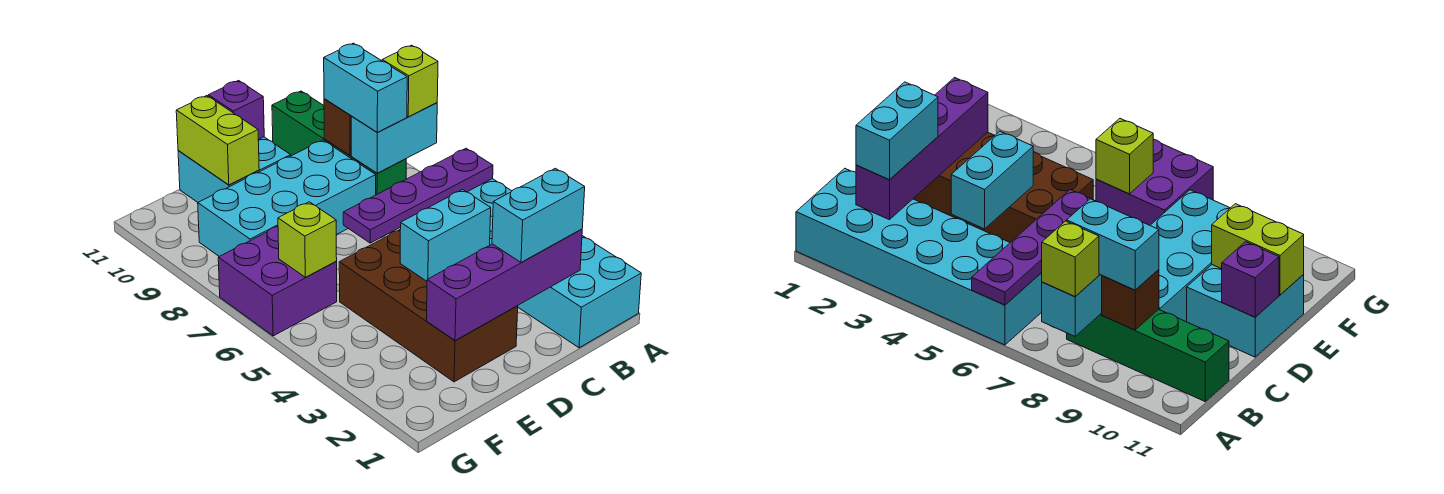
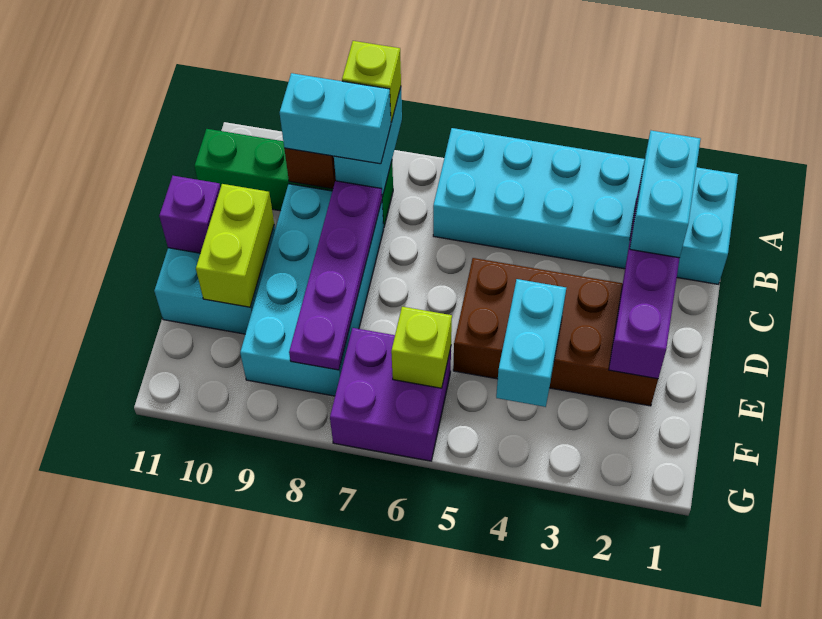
purple 1x4 plate [343,148,493,243] -> purple 1x4 plate moved to [289,181,382,370]
cyan 1x2 brick [400,190,491,281] -> cyan 1x2 brick moved to [496,279,566,407]
lime 1x2 brick [176,96,259,185] -> lime 1x2 brick turned to [196,184,274,307]

